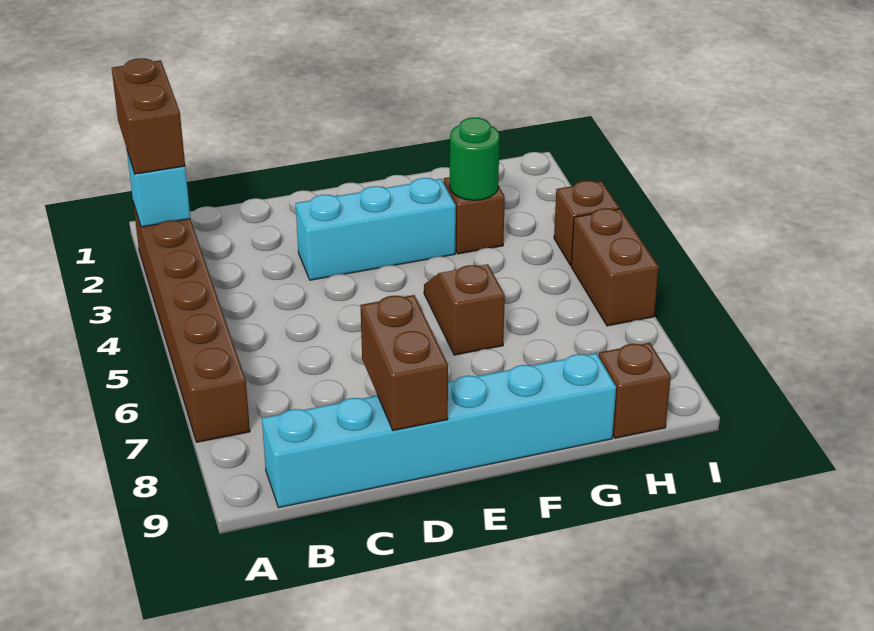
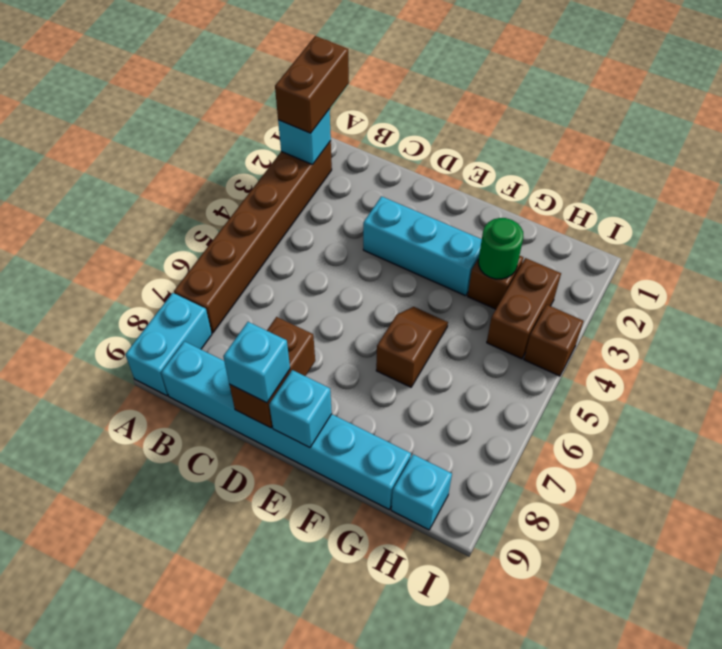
none -> cyan 1x2 brick [125,293,212,396]
none -> cyan 1x1 brick [223,322,290,403]
none -> cyan 1x1 brick [269,370,332,448]
brown 1x1 brick [599,343,671,438] -> cyan 1x1 brick [391,454,452,530]
brown 1x2 brick [571,208,659,326] -> brown 1x2 brick moved to [487,258,561,359]

